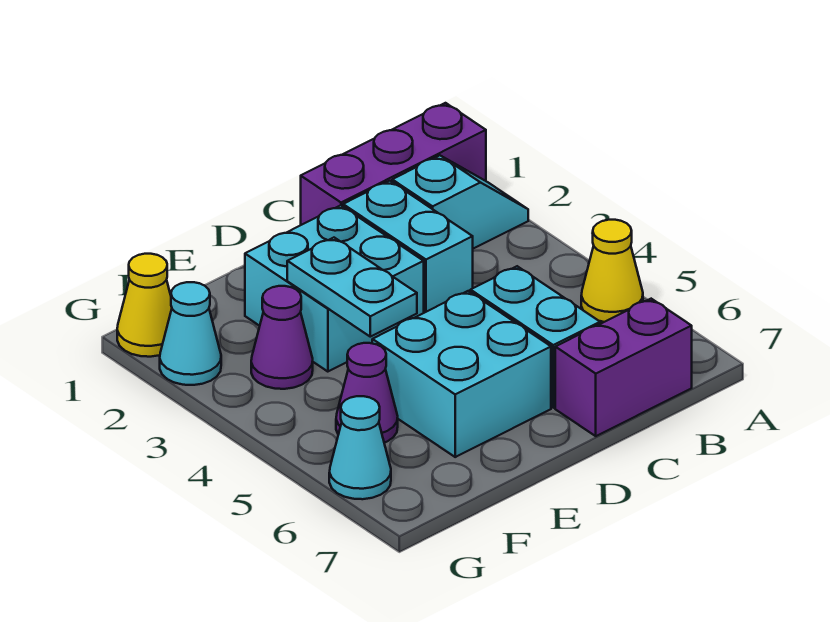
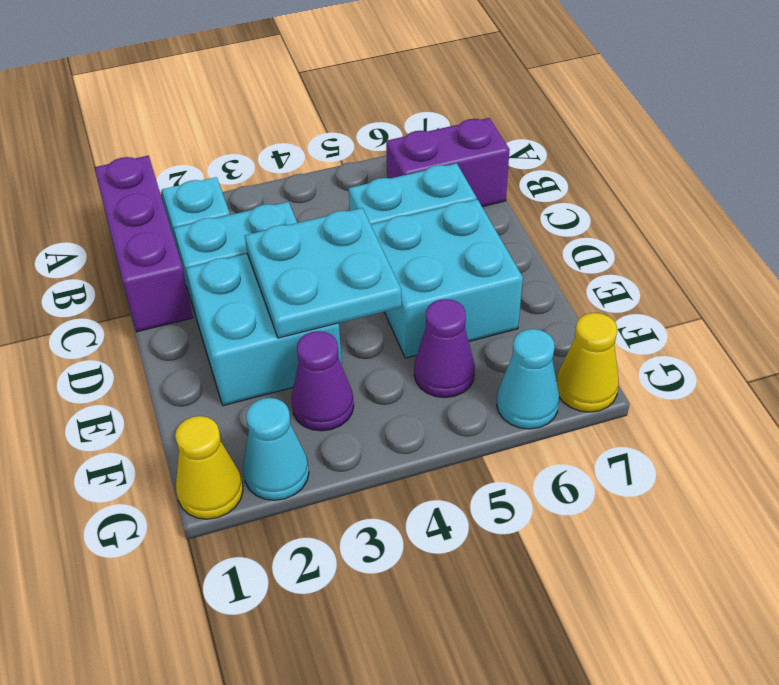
yellow 1x1 cone [581,220,643,322] -> yellow 1x1 cone moved to [557,313,619,412]
purple 1x2 brick [555,299,692,436] -> purple 1x2 brick turned to [386,118,510,207]
cyan 1x2 plate [287,238,417,337] -> cyan 2x2 plate [245,208,402,338]

